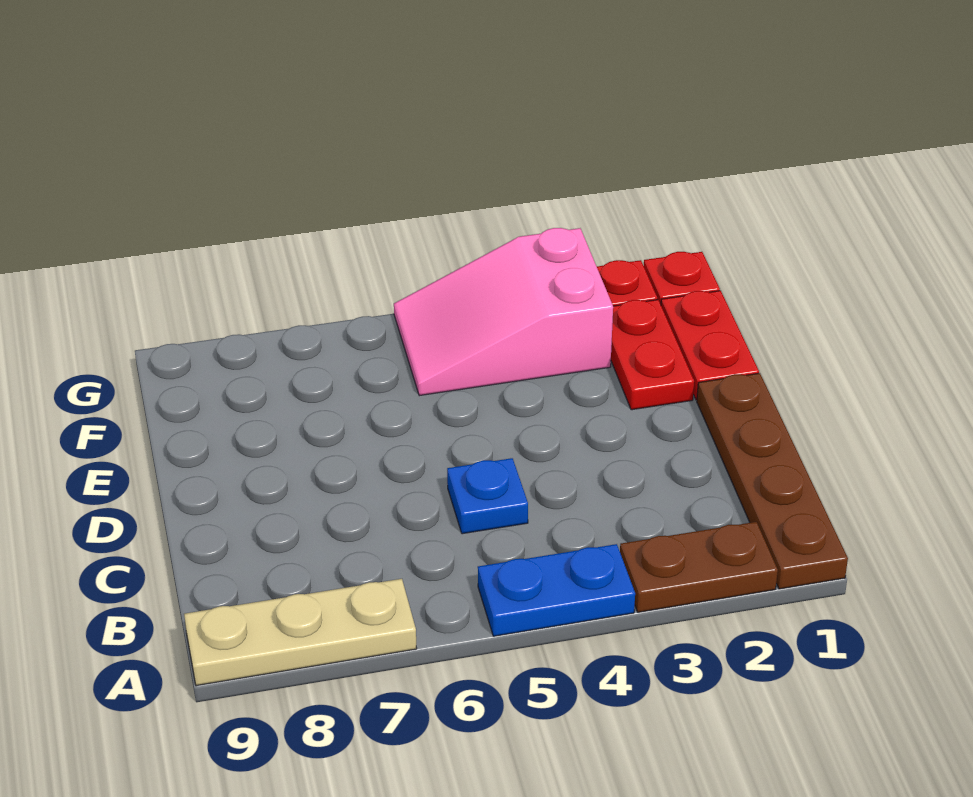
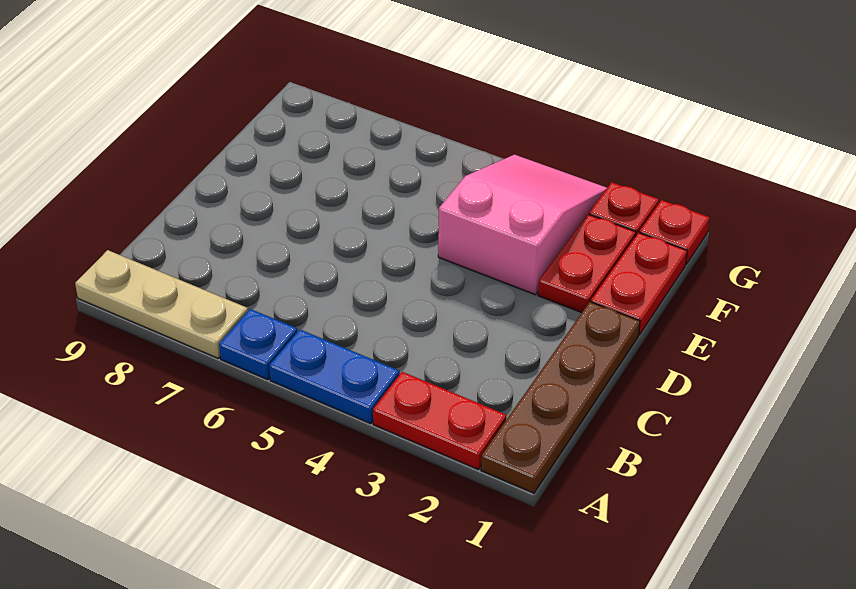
brown 1x2 plate [620,522,778,612] -> red 1x2 plate [373,372,507,469]
blue 1x1 plate [447,458,528,534] -> blue 1x1 plate moved to [219,309,297,380]
pink 2x3 slope [394,228,613,396] -> pink 2x3 slope turned to [438,155,607,295]

